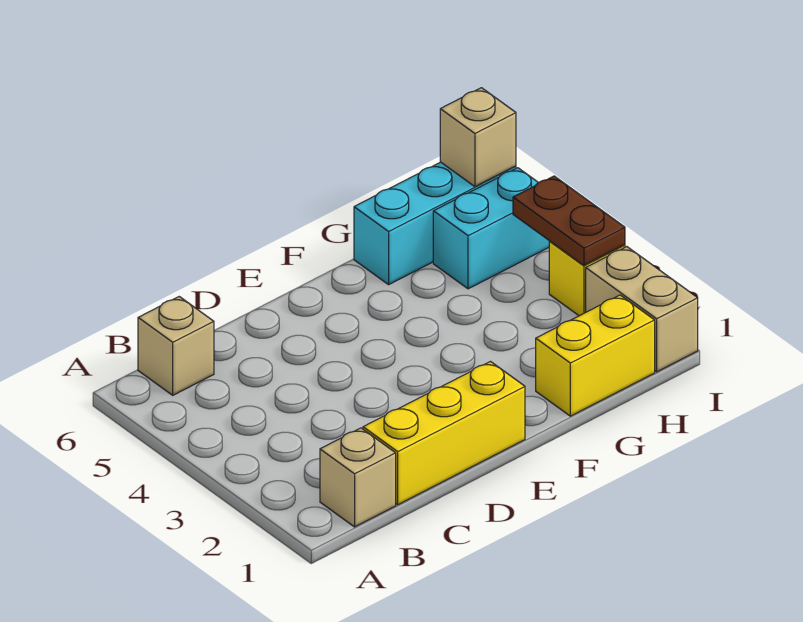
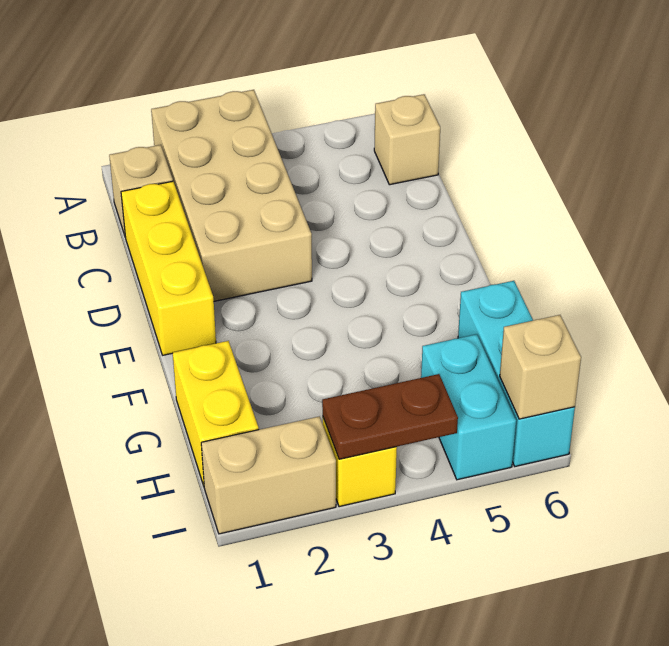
none -> tan 2x4 brick [151,90,312,301]

